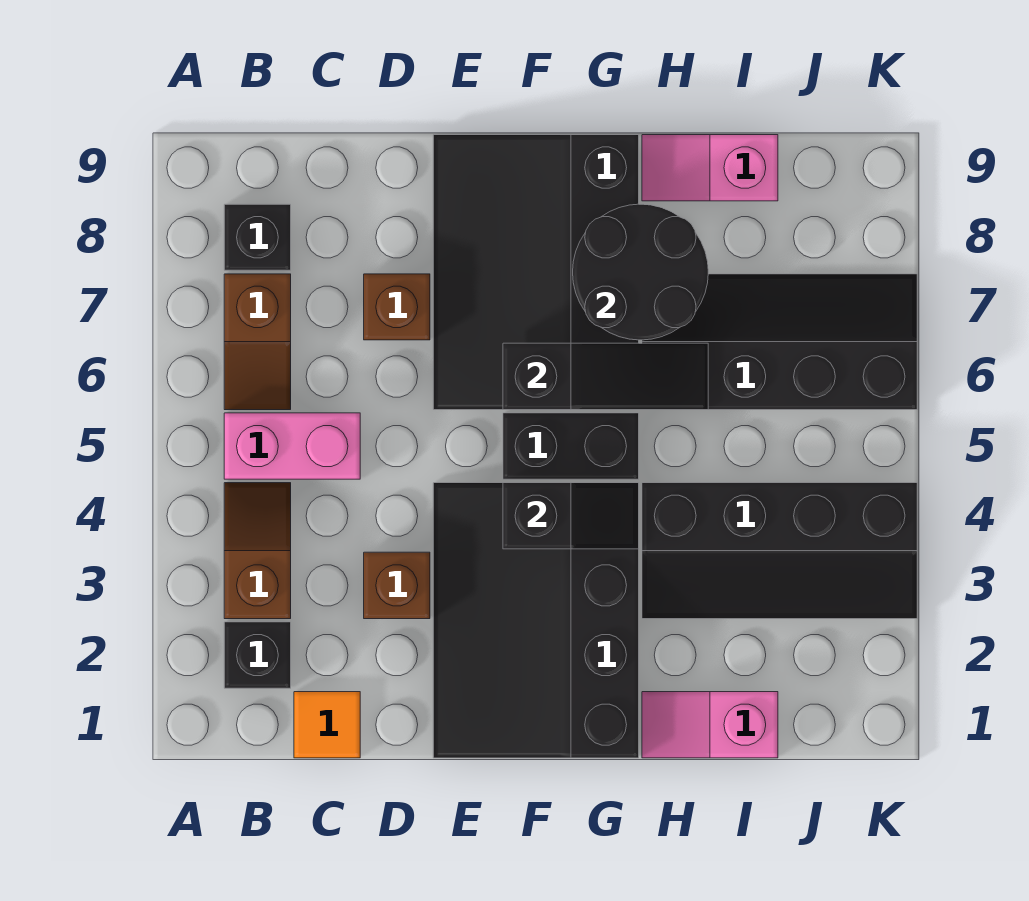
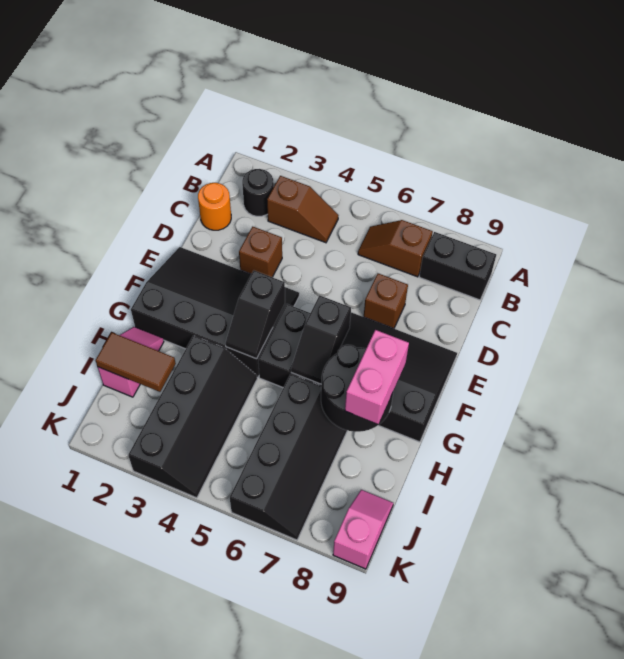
black 1x1 brick [224,622,291,688] -> black 1x1 round brick [242,169,274,216]
pink 1x2 brick [224,413,360,479] -> pink 1x2 brick moved to [345,330,409,424]
black 1x1 brick [224,204,291,270] -> black 1x2 brick [419,232,496,300]
orange 1x1 tile [294,692,360,758] -> orange 1x1 round brick [198,183,231,230]
black 1x3 slope [503,343,708,410] -> black 1x2 slope [291,295,351,384]
black 2x4 slope [642,483,917,619] -> black 2x4 slope turned to [128,336,257,498]
pink 1x2 slope [642,135,778,201] -> pink 1x2 slope moved to [333,490,393,569]
none -> brown 1x2 tile [96,333,176,392]

